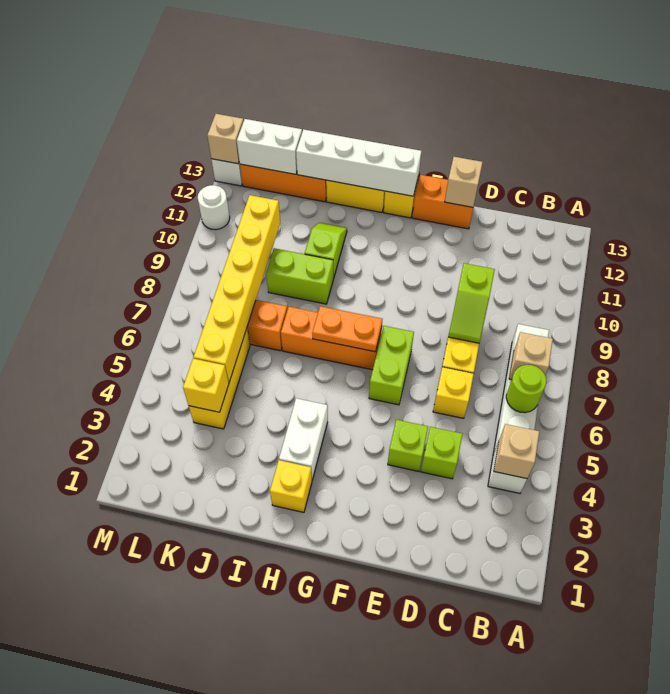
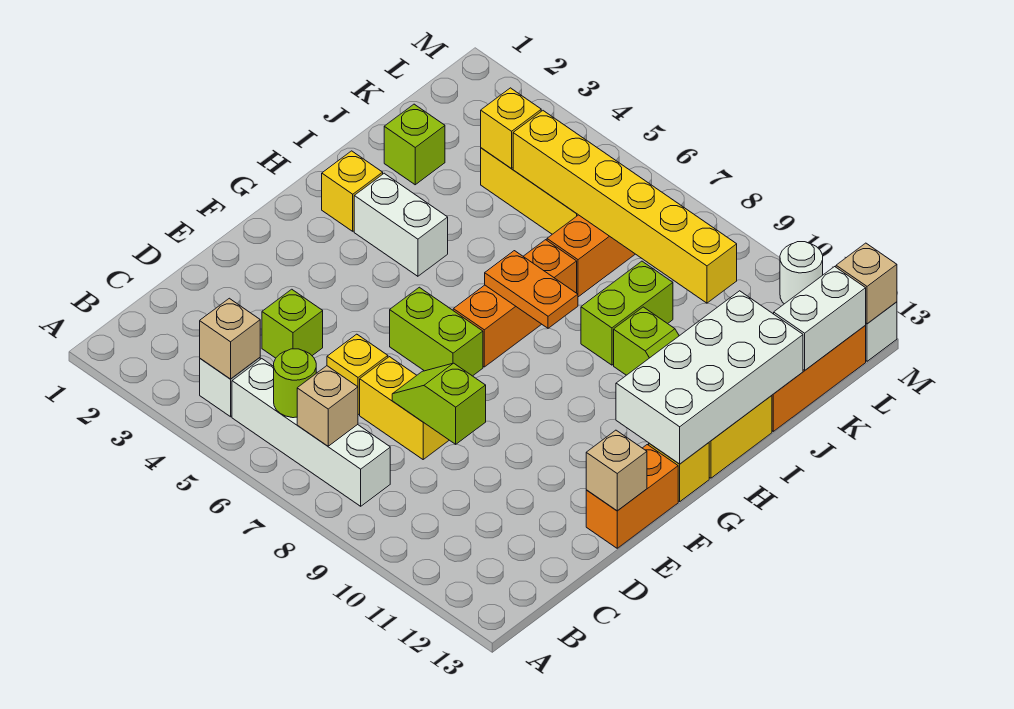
lime 1x1 brick [388,420,428,471] -> lime 1x1 brick moved to [384,104,445,185]
orange 1x2 plate [312,306,382,352] -> orange 1x2 plate turned to [485,251,578,328]
white 1x4 brick [296,129,421,196] -> white 2x4 brick [616,291,803,464]

